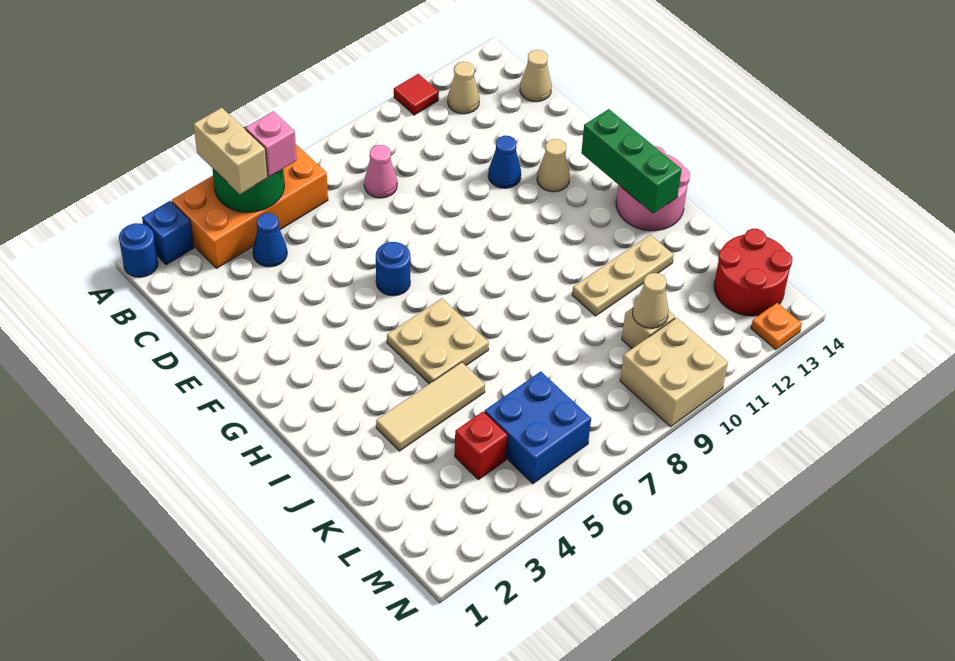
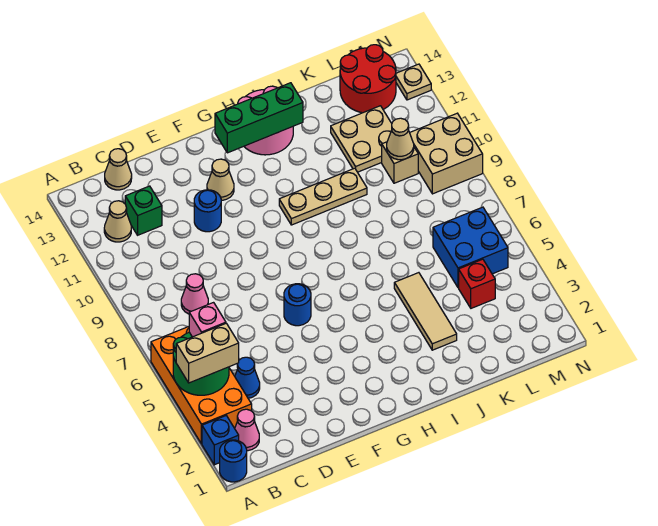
red 1x1 tile [394,74,439,115] -> none
none -> pink 1x1 cone [235,409,259,451]
none -> green 1x1 brick [125,186,162,235]
blue 1x1 cone [488,136,521,188] -> blue 1x1 round brick [194,190,221,232]
tan 2x2 plate [387,299,489,384] -> tan 2x2 plate moved to [331,106,392,172]
tan 1x3 plate [572,235,674,316] -> tan 1x3 plate turned to [279,168,367,225]
orange 1x1 plate [751,303,802,350] -> tan 1x1 plate [396,64,431,100]

